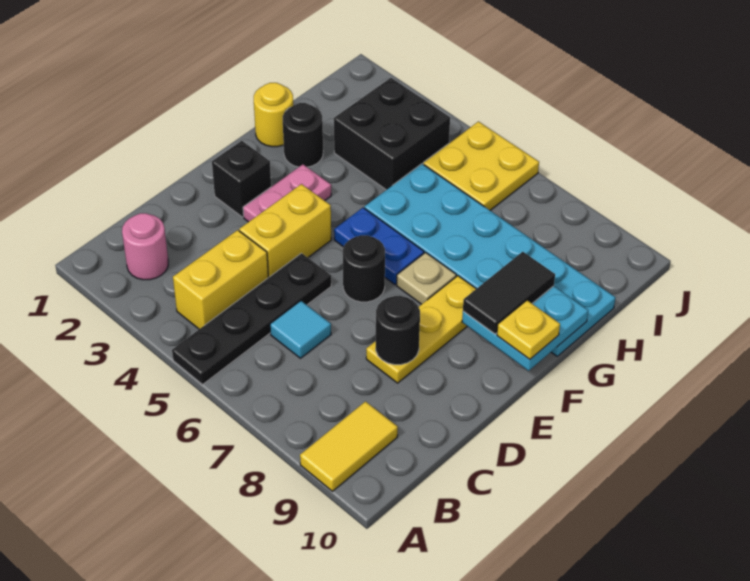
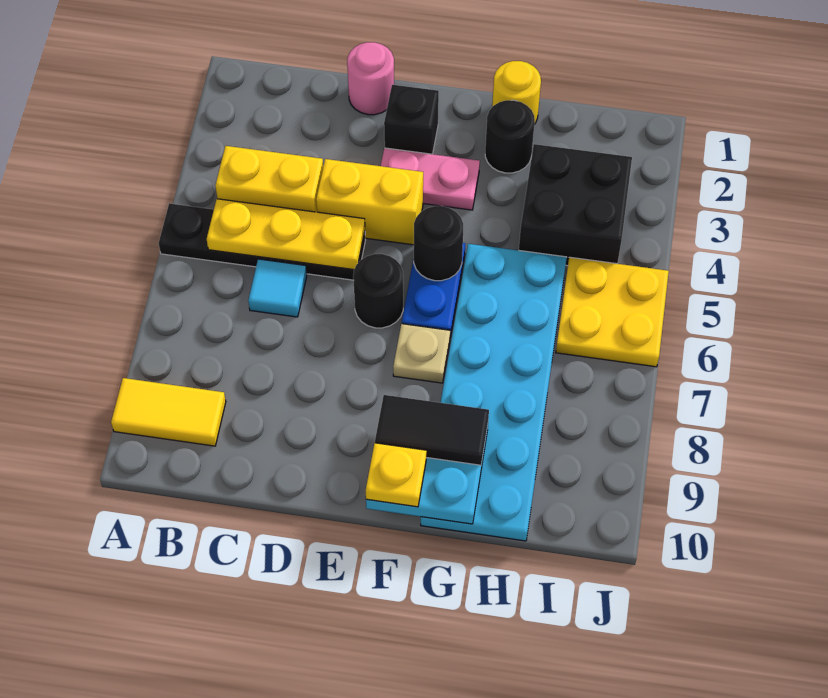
pink 1x1 round brick [122,213,168,280] -> pink 1x1 round brick moved to [347,42,394,115]
yellow 1x3 plate [366,276,476,383] -> yellow 1x3 plate moved to [207,199,365,270]
black 1x1 round brick [376,296,420,365] -> black 1x1 round brick moved to [414,206,463,281]

